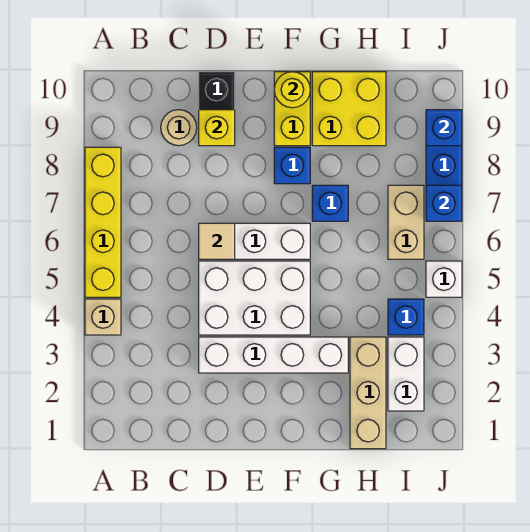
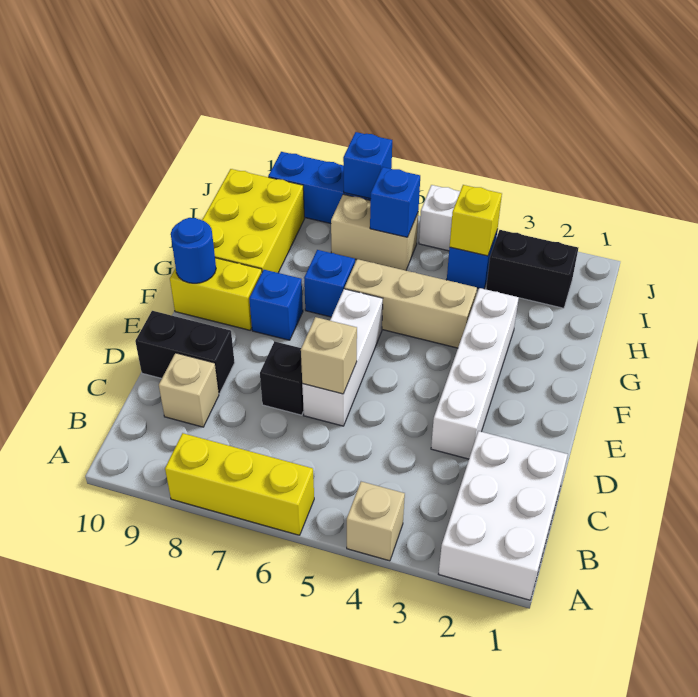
yellow 1x4 brick [85,147,121,297] -> yellow 1x3 brick [165,433,314,535]
tan 1x1 round brick [161,110,197,146] -> tan 1x1 brick [159,353,219,427]
white 2x3 brick [199,261,310,335] -> white 2x3 brick moved to [439,431,568,600]
tan 1x1 tile [199,223,235,259] -> tan 1x1 brick [301,317,357,394]
none -> black 1x1 brick [260,341,304,415]
yellow 1x1 brick [199,110,235,146] -> yellow 1x1 brick moved to [450,185,502,256]
yellow 1x1 round brick [274,72,310,108] -> blue 1x1 round brick [171,218,216,283]
yellow 2x2 brick [312,72,386,146] -> yellow 2x3 brick [202,169,305,273]
tan 1x3 brick [350,337,386,449] -> tan 1x3 brick moved to [345,259,477,348]
white 1x2 brick [388,337,424,411] -> black 1x2 brick [486,230,578,308]
blue 1x1 brick [426,110,462,146] -> blue 1x1 brick moved to [370,167,420,237]

